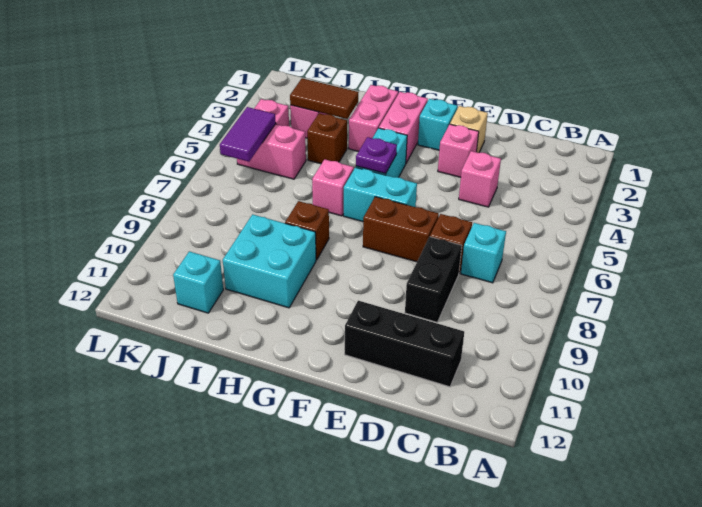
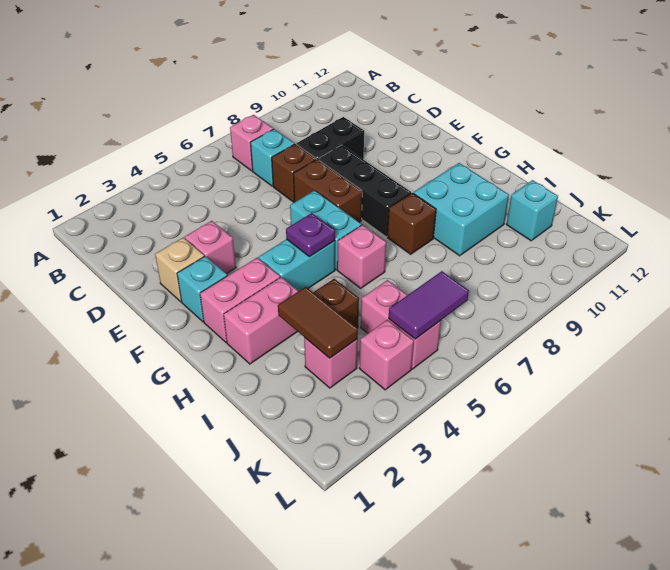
black 1x3 brick [345,301,464,387] -> black 1x3 brick moved to [319,145,411,237]
pink 1x1 brick [459,151,501,207] -> pink 1x1 brick moved to [230,115,273,171]

